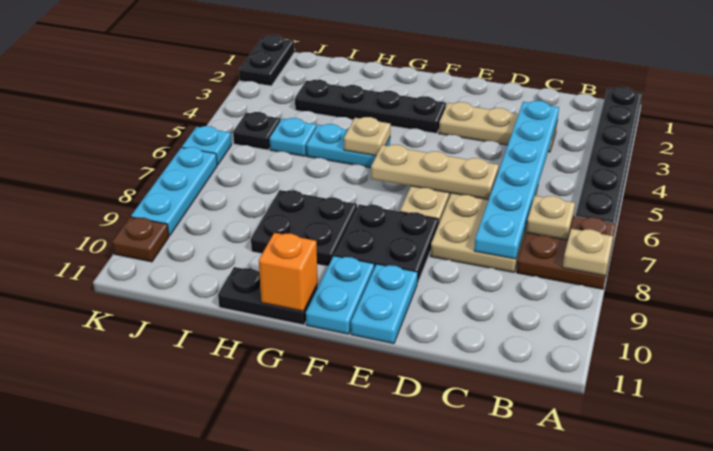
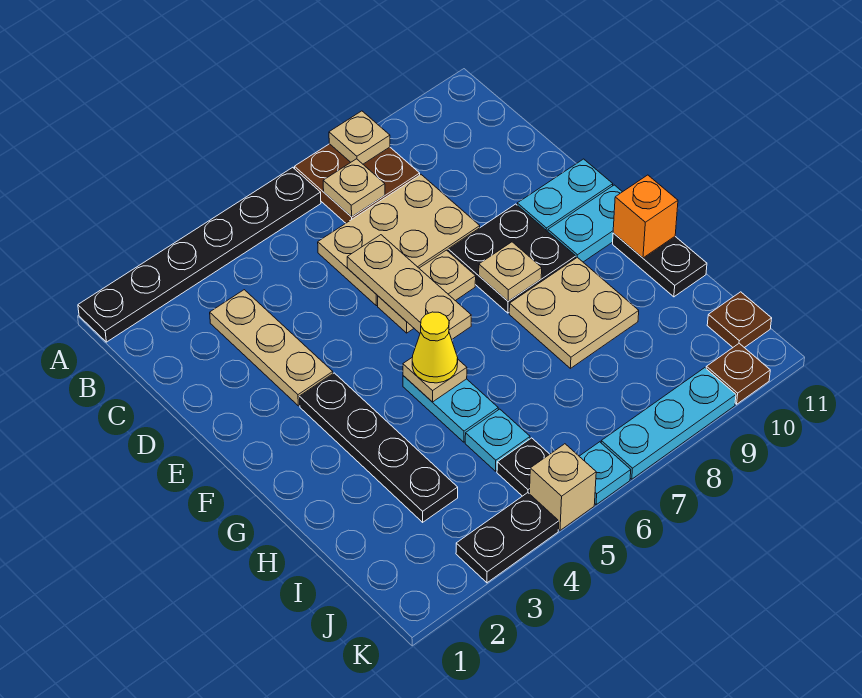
cyan 1x6 plate [474,101,559,259] -> none
none -> tan 1x1 plate [479,242,542,301]
none -> yellow 1x1 cone [412,312,458,383]
black 2x2 plate [251,190,357,266] -> tan 2x2 plate [509,257,639,368]
none -> brown 1x1 plate [707,292,772,348]
black 1x2 plate [239,35,294,86] -> black 1x2 plate moved to [456,493,559,583]
none -> tan 1x1 brick [529,444,596,530]

